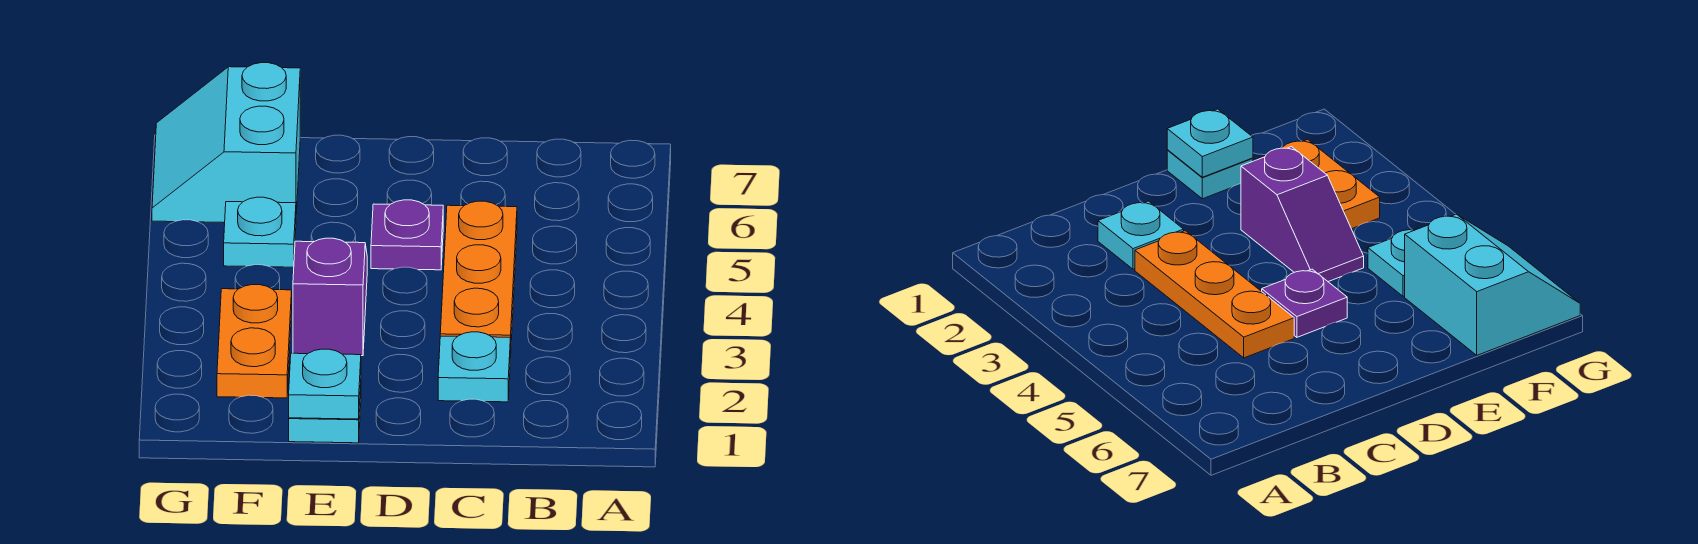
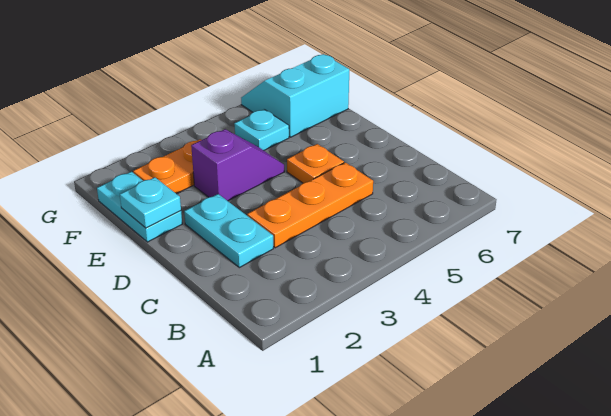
cyan 1x1 plate [438,332,510,402] -> cyan 1x2 plate [184,194,273,268]
purple 1x1 plate [371,200,443,270] -> orange 1x1 plate [287,144,344,183]
cyan 1x1 plate [289,385,361,443] -> cyan 1x2 plate [97,172,182,242]

